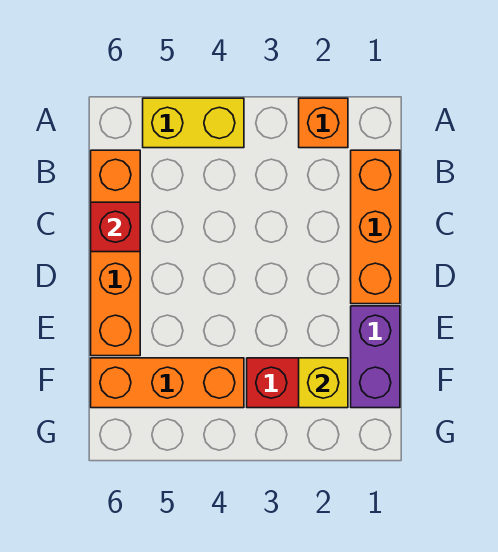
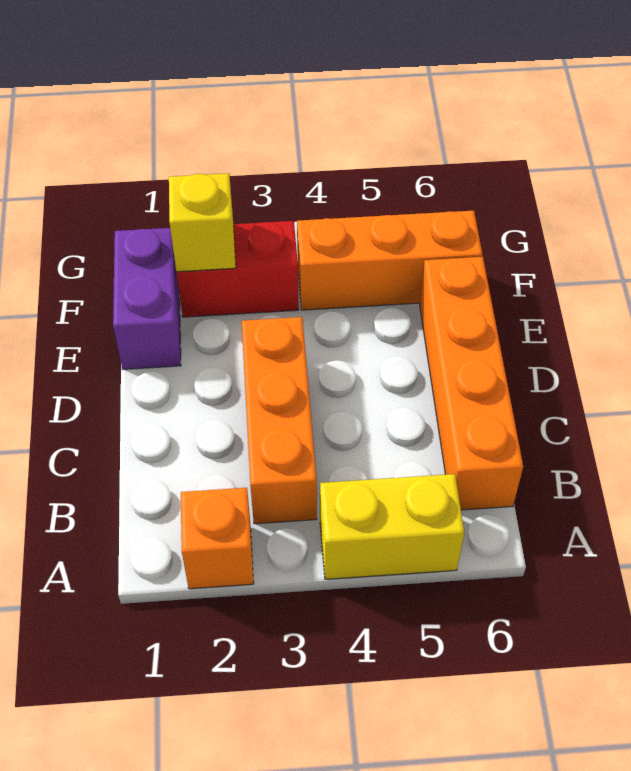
orange 1x3 brick [351,150,400,304] -> orange 1x3 brick moved to [242,317,317,524]
red 1x1 brick [91,202,140,252] -> none

